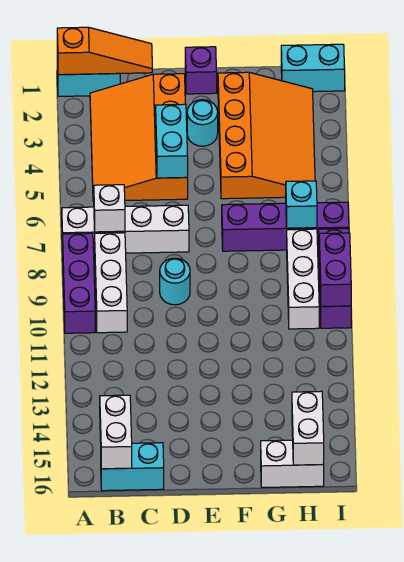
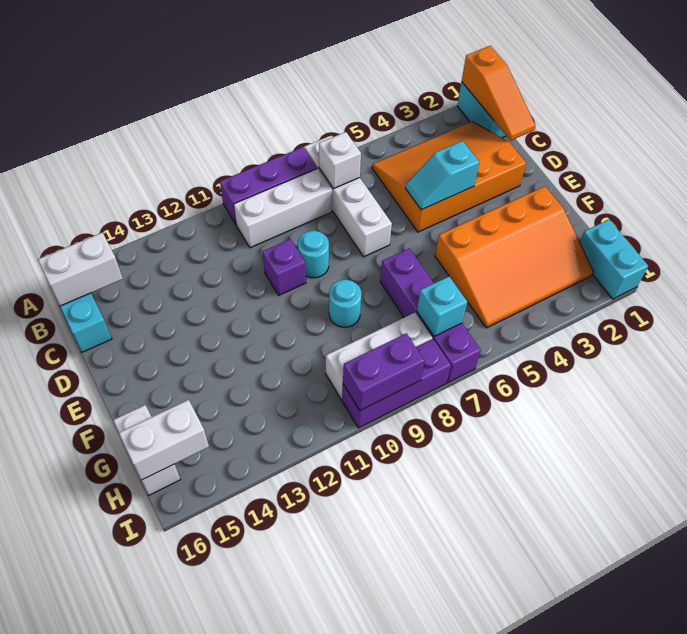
cyan 1x2 brick [156,104,188,178] -> cyan 1x2 slope [405,141,479,210]
purple 1x1 brick [185,47,217,94] -> purple 1x1 brick moved to [263,239,306,295]
cyan 1x1 round brick [187,100,218,146] -> cyan 1x1 round brick moved to [329,280,361,327]

